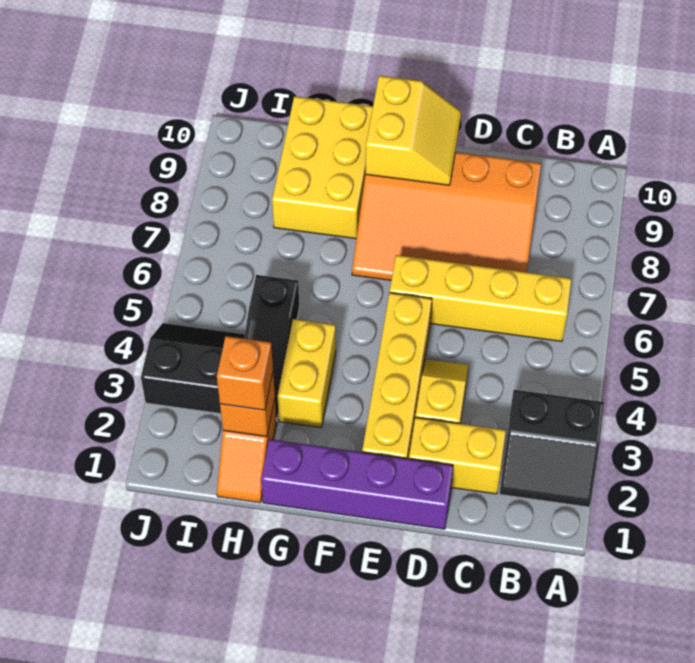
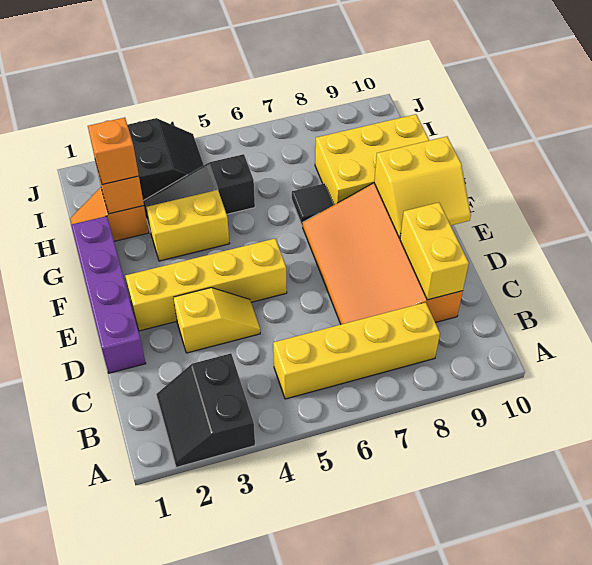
yellow 1x4 brick [390,255,571,341] -> yellow 1x4 brick turned to [273,302,440,399]
yellow 1x2 brick [409,417,506,494] -> yellow 1x2 brick moved to [400,203,469,300]
none -> black 1x1 tile [292,183,334,226]

